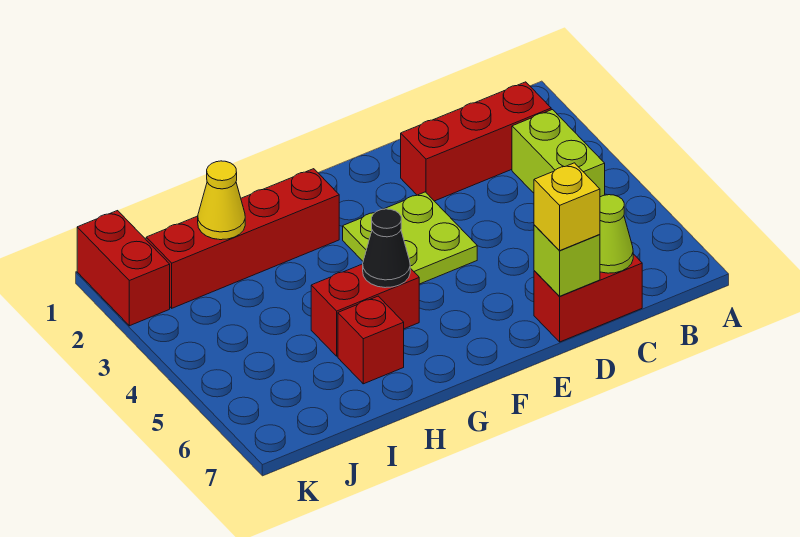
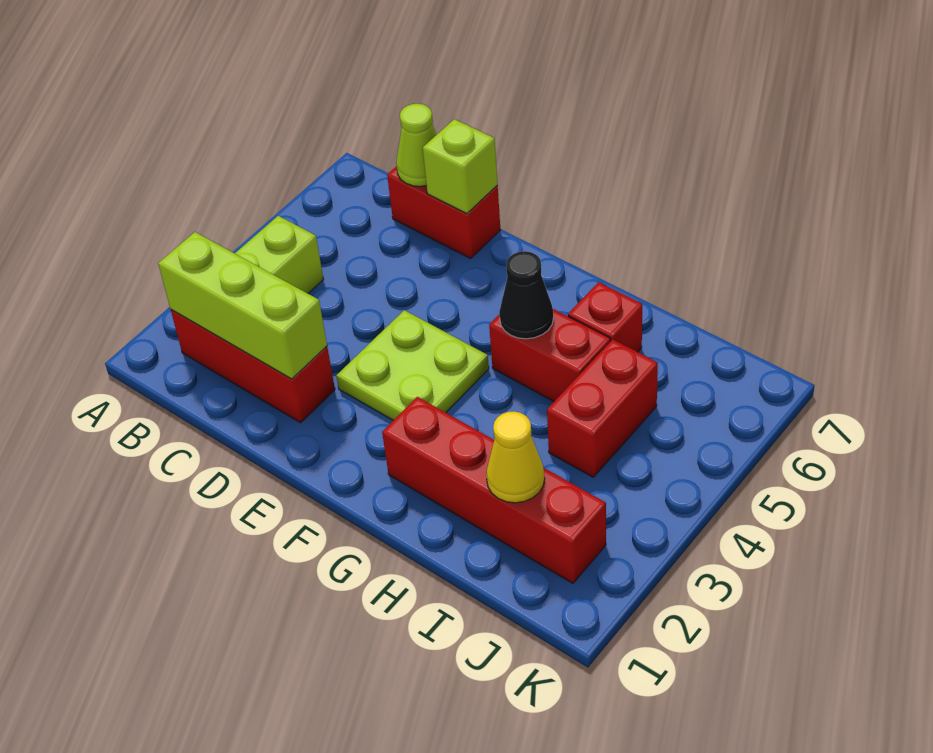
none -> lime 1x3 brick [158,232,327,379]
yellow 1x1 brick [534,163,600,251] -> none
red 1x2 brick [77,211,170,326] -> red 1x2 brick moved to [547,339,658,477]

